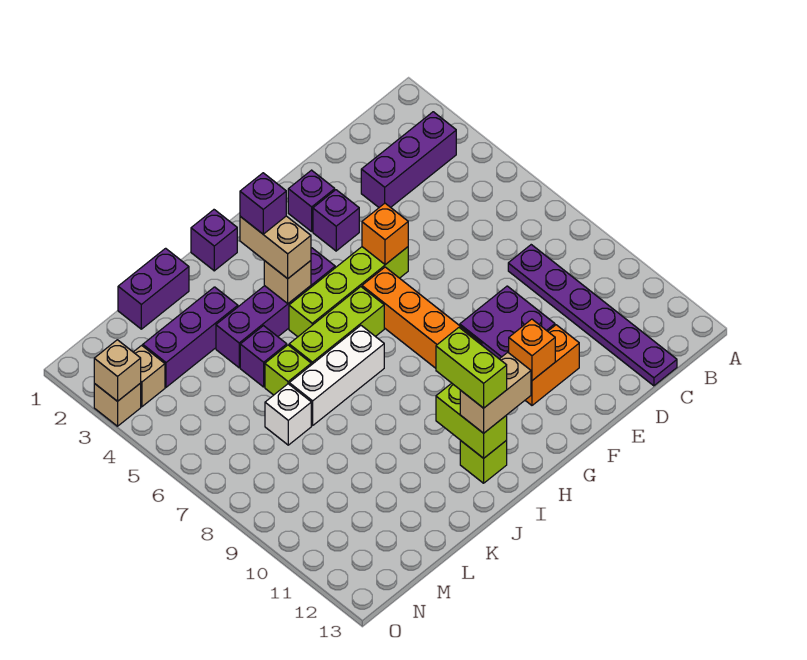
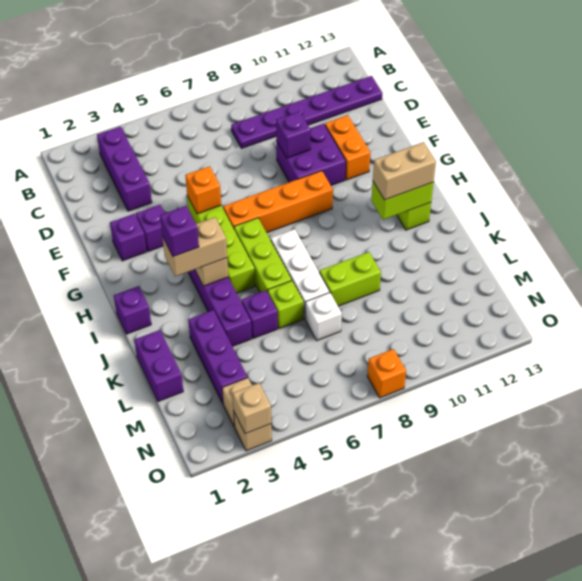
none -> purple 1x1 brick [276,111,310,158]
orange 1x1 brick [509,319,555,380] -> orange 1x1 brick moved to [367,349,406,398]
tan 1x2 brick [460,352,531,433] -> tan 1x2 brick turned to [373,142,436,200]
lime 1x2 brick [436,328,507,408] -> lime 1x2 brick moved to [319,252,381,306]

